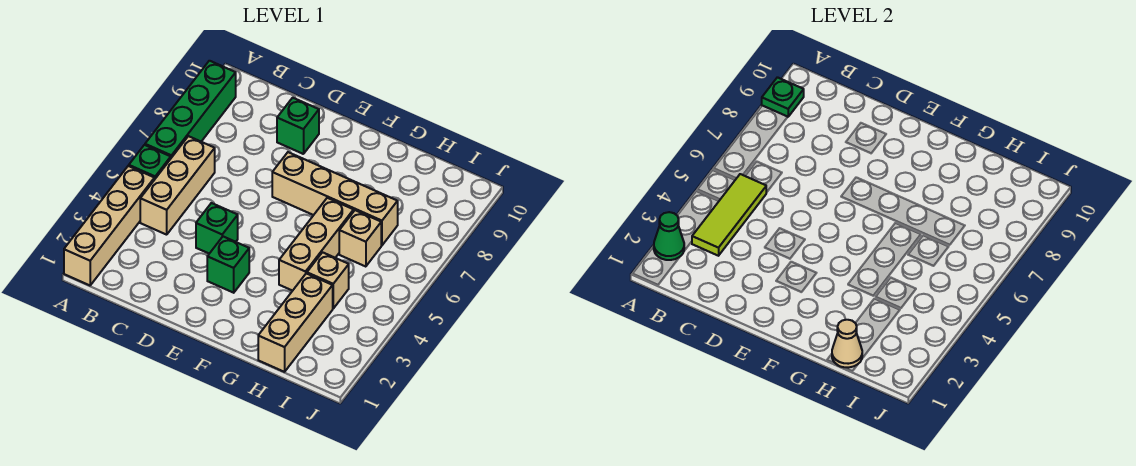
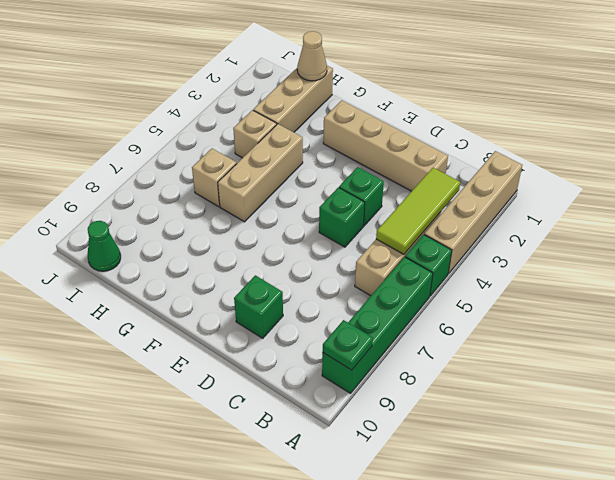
green 1x1 cone [654,212,684,260] -> green 1x1 cone moved to [88,221,121,271]
green 1x1 brick [207,237,249,293] -> green 1x1 brick moved to [319,187,365,247]
tan 1x4 brick [272,152,398,245] -> tan 1x4 brick moved to [323,100,448,191]

